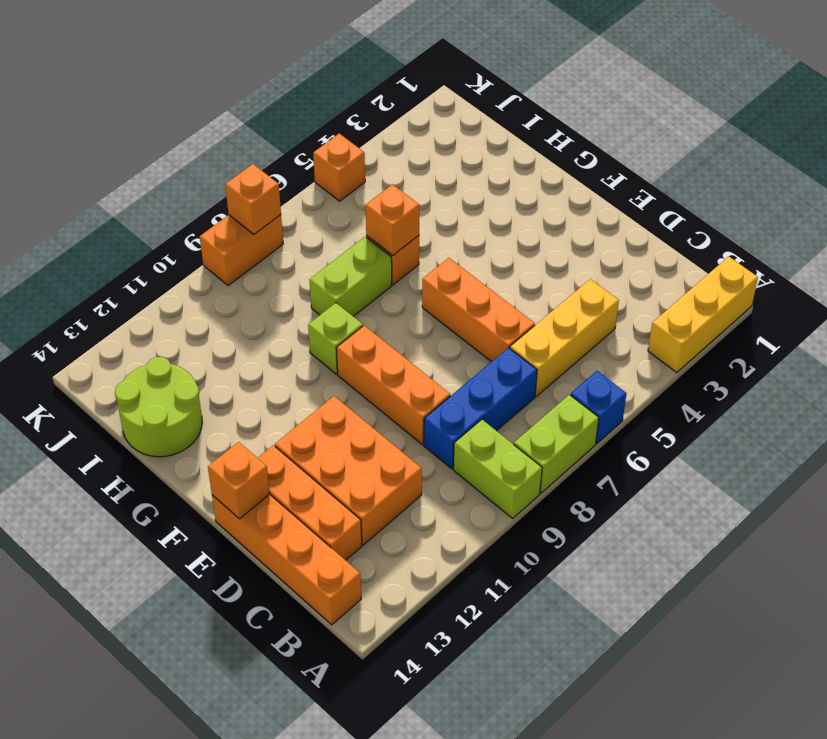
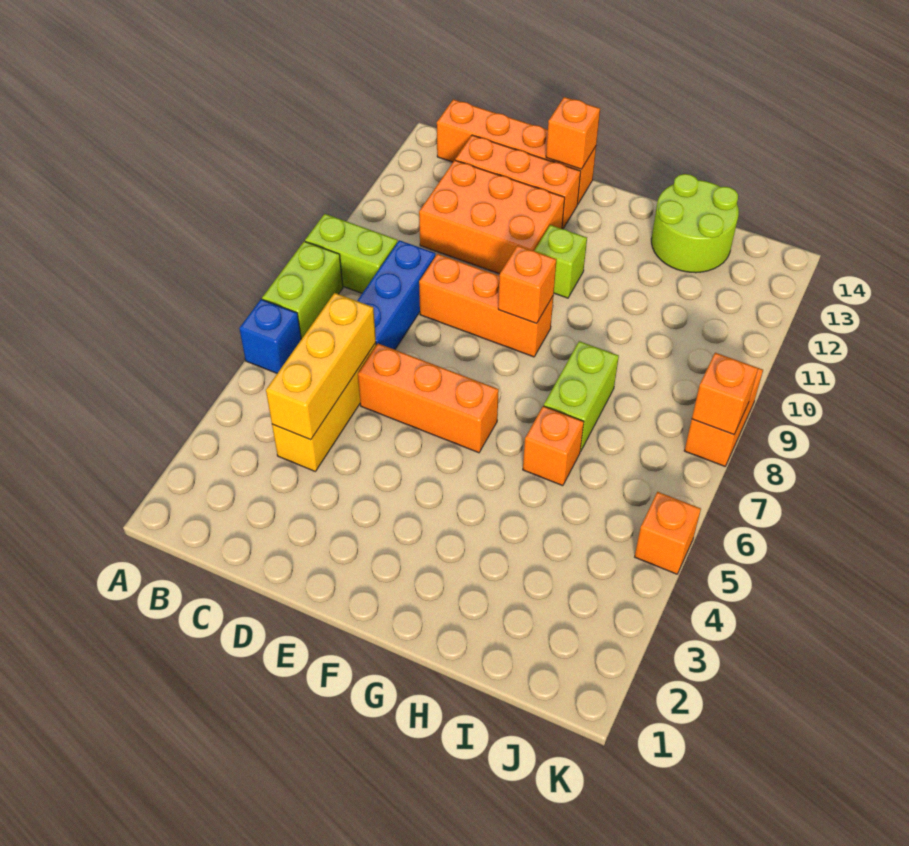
yellow 1x3 brick [648,257,758,373] -> yellow 1x3 brick moved to [266,293,376,440]
lime 1x1 brick [308,303,363,374] -> lime 1x1 brick moved to [534,225,587,298]
orange 1x1 brick [365,184,419,255] -> orange 1x1 brick moved to [498,246,557,323]

